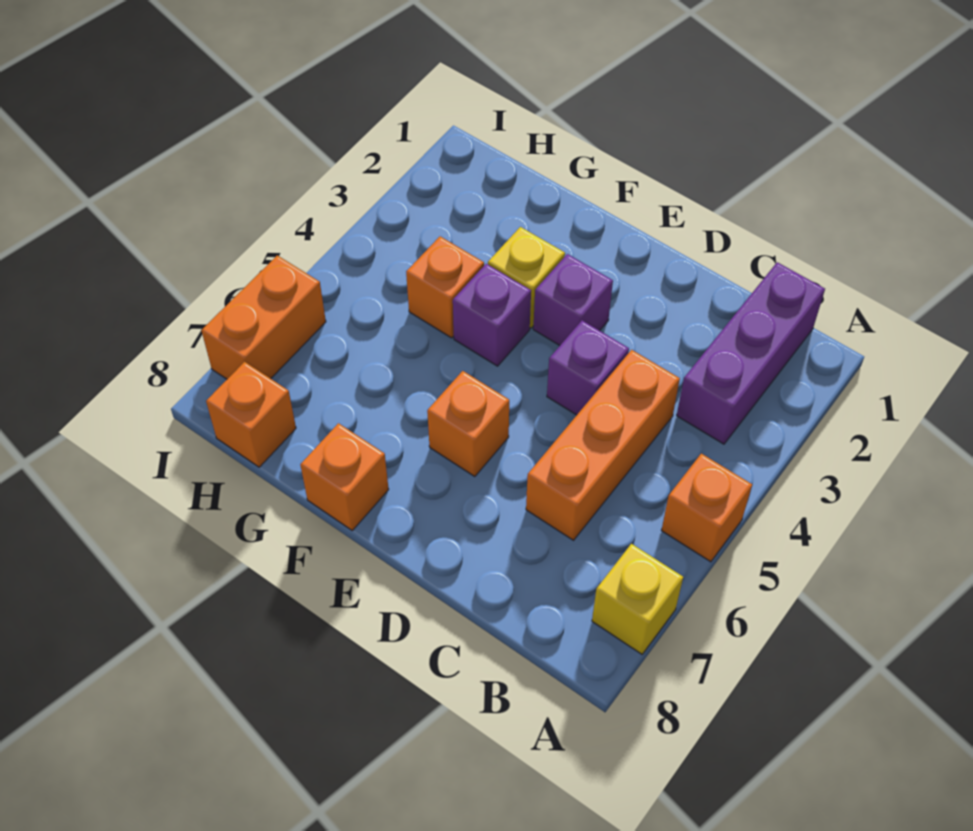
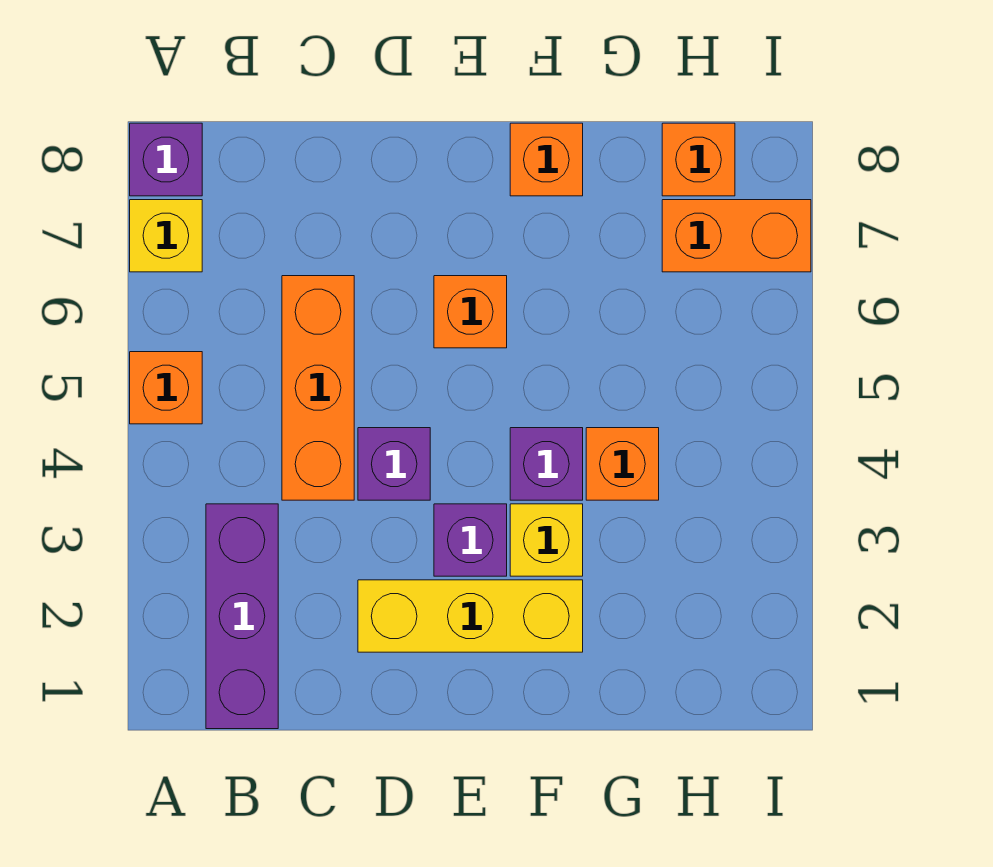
none -> purple 1x1 brick [130,123,202,196]
none -> yellow 1x3 brick [358,580,583,652]
orange 1x2 brick [201,255,326,379] -> orange 1x2 brick turned to [662,200,811,272]

